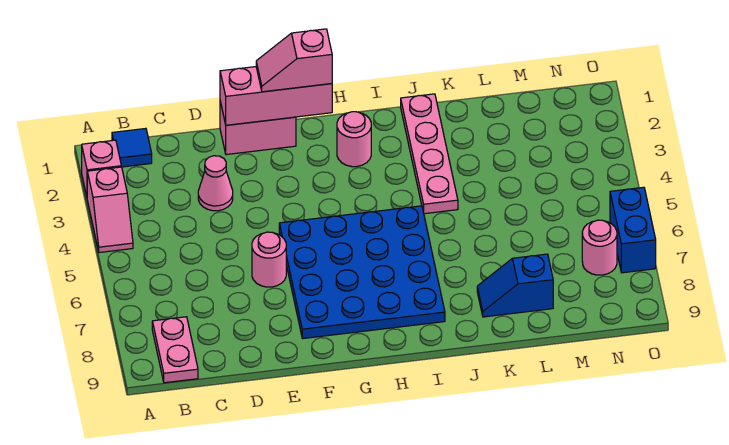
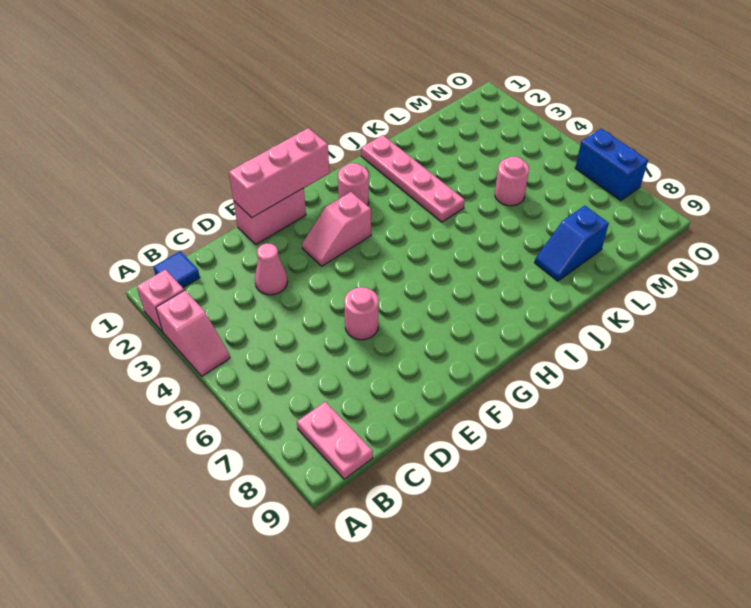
pink 1x2 slope [256,29,332,92] -> pink 1x2 slope moved to [302,192,371,266]
blue 4x4 plate [279,206,445,338] -> none
pink 1x1 round brick [582,220,617,275] -> pink 1x1 round brick moved to [495,156,529,206]

